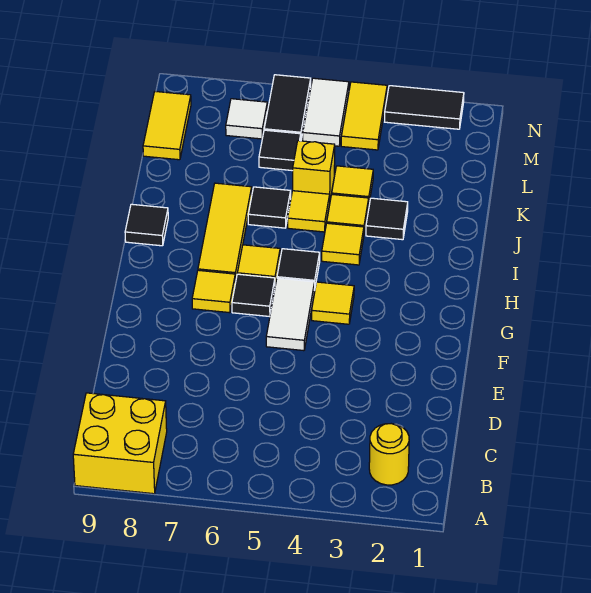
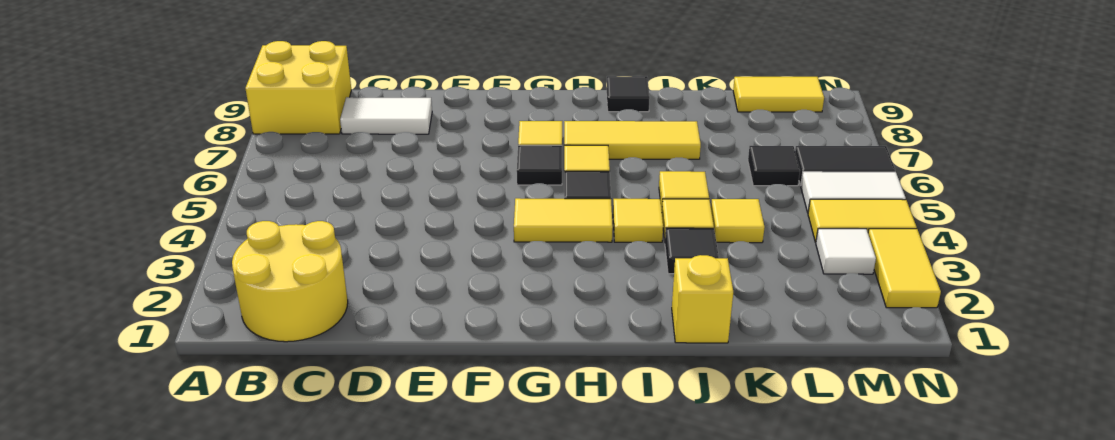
yellow 1x1 round brick [369,424,409,485] -> yellow 2x2 round brick [232,221,348,342]
white 1x2 tile [266,278,315,351] -> white 1x2 tile moved to [340,97,432,134]
yellow 1x1 tile [312,282,354,324] -> yellow 1x2 tile [514,198,613,242]
black 1x1 tile [248,187,291,228] -> none
yellow 1x1 brick [293,141,335,199] -> yellow 1x1 brick moved to [672,255,733,343]
white 1x1 tile [226,99,267,139] -> white 1x1 tile moved to [816,229,876,274]
black 1x2 tile [385,86,464,129] -> yellow 1x2 tile [868,229,941,308]

